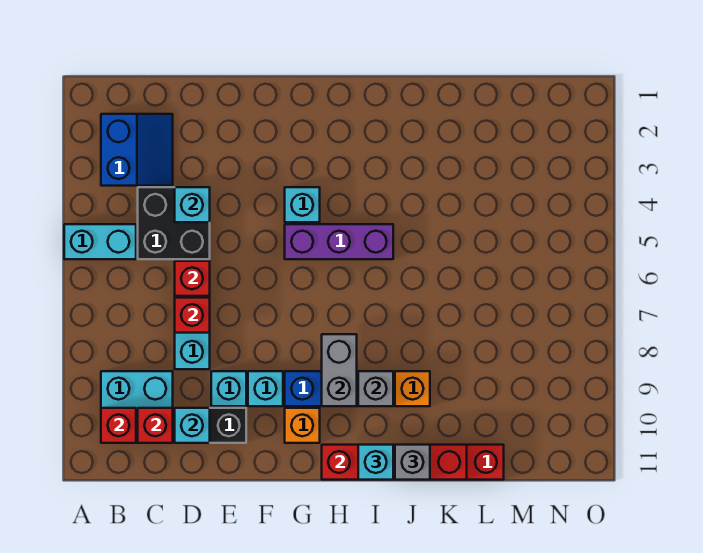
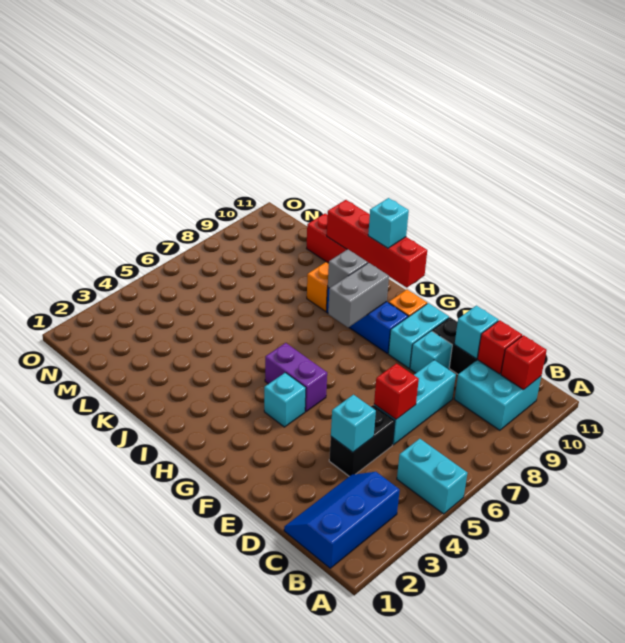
blue 2x2 slope [101,114,173,186] -> blue 2x3 slope [284,472,400,568]
black 2x2 brick [138,187,210,259] -> black 1x2 brick [329,405,395,476]
red 1x1 brick [175,298,210,333] -> none
cyan 1x1 brick [248,371,283,406] -> cyan 1x2 brick [388,303,449,368]
purple 1x3 brick [285,224,393,259] -> purple 1x2 brick [265,343,327,412]
grey 1x1 brick [395,445,430,480] -> none

